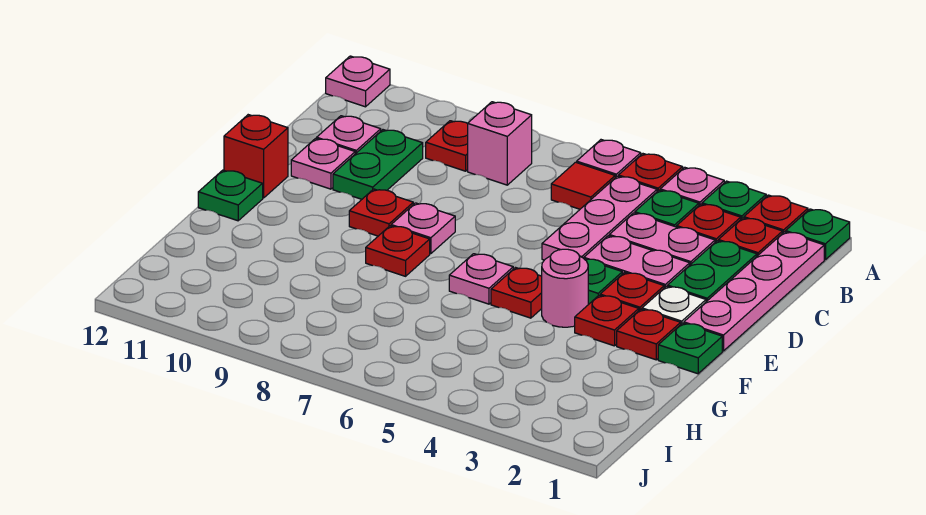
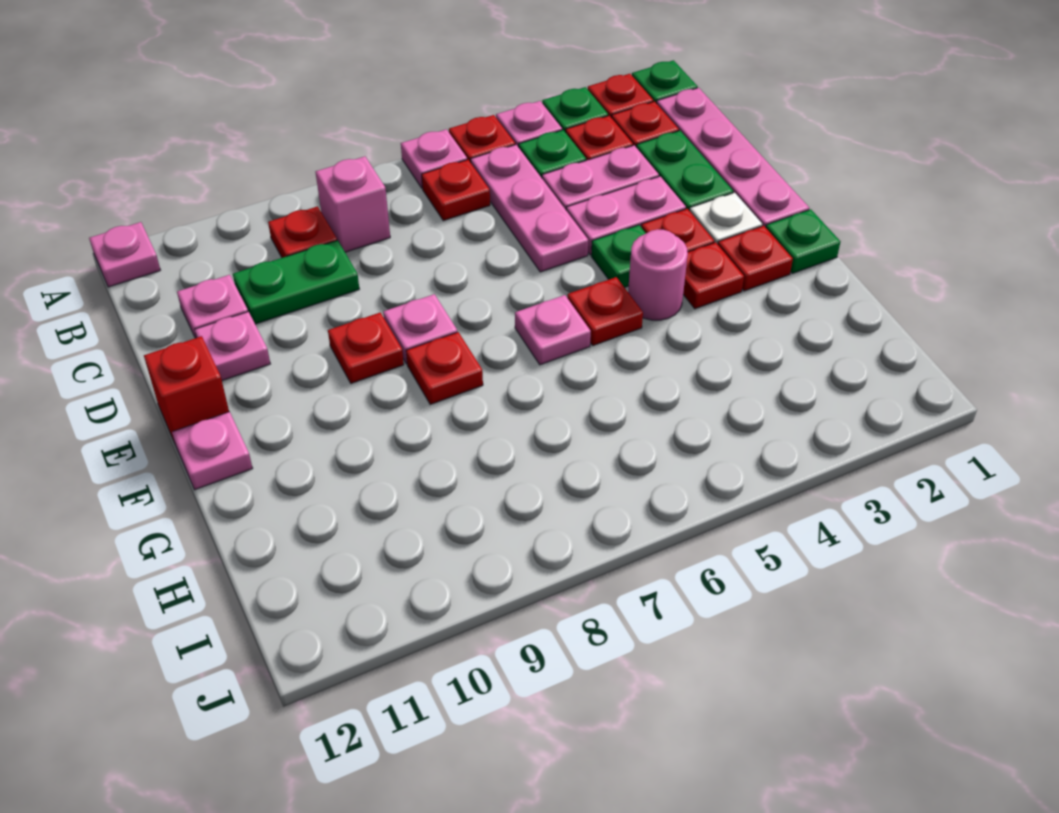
red 1x1 tile [551,162,615,209] -> red 1x1 plate [422,160,490,221]
green 1x2 plate [333,130,423,199] -> green 1x2 plate turned to [233,240,359,324]
green 1x1 plate [198,170,263,221] -> pink 1x1 plate [172,412,253,490]

